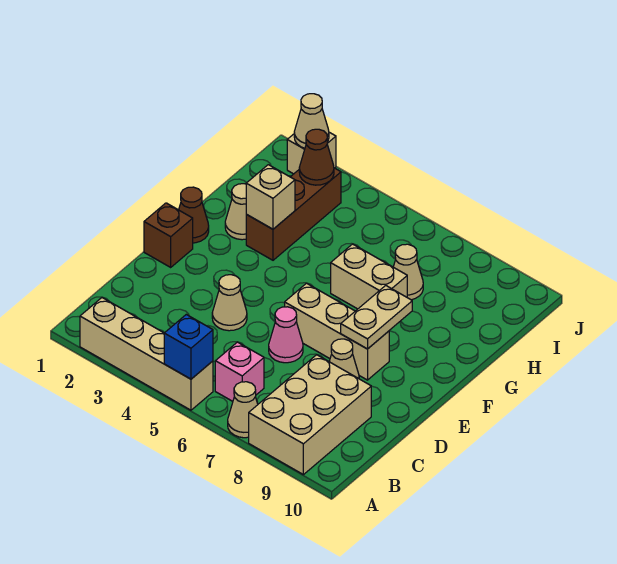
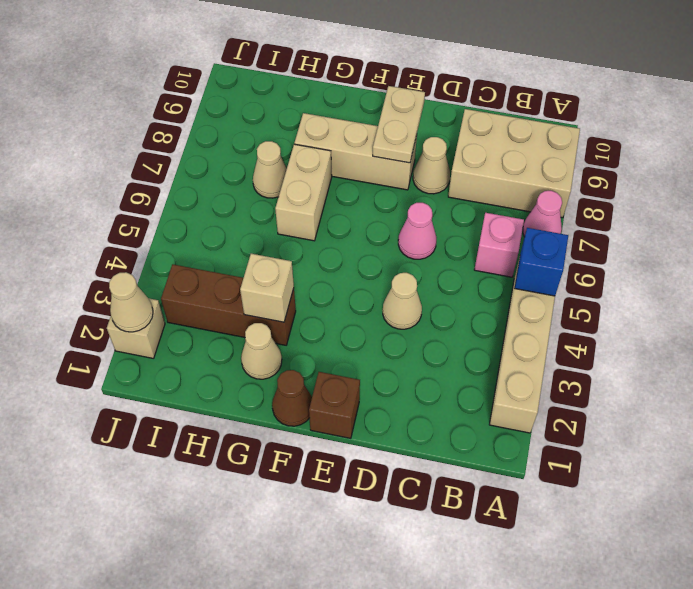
tan 1x1 cone [228,382,258,438] -> pink 1x1 cone [523,191,562,237]
tan 1x3 brick [285,283,389,380] -> tan 1x3 brick turned to [294,113,417,190]
tan 1x2 plate [341,286,412,349] -> tan 1x2 plate turned to [373,86,425,163]
brown 1x1 cone [299,129,334,185] -> none

